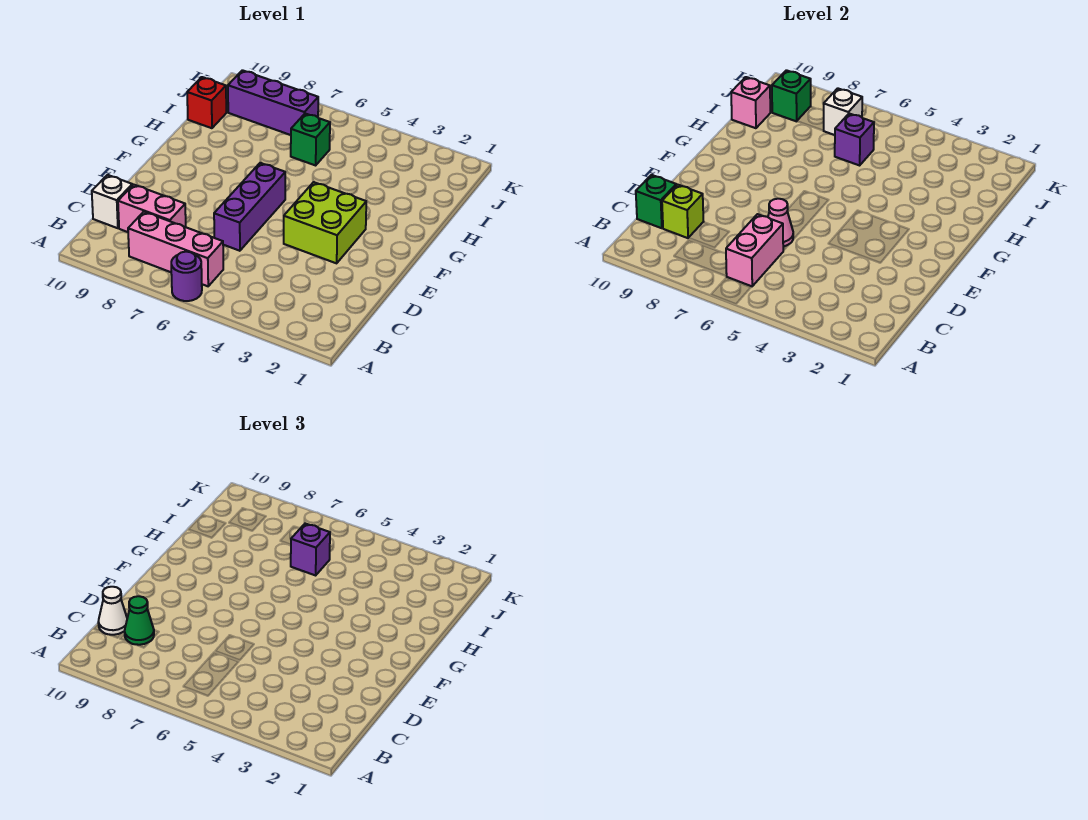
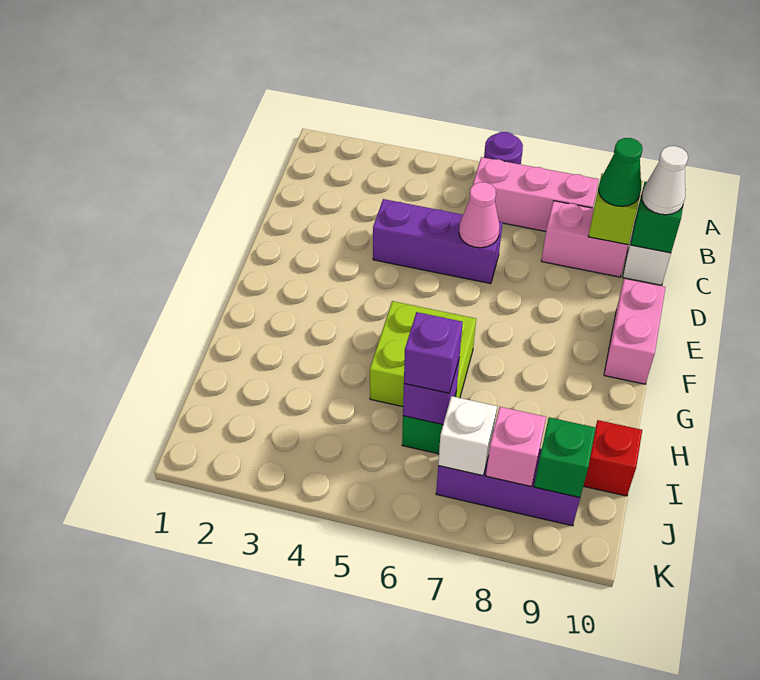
pink 1x2 brick [726,214,783,286] -> pink 1x2 brick moved to [604,279,666,384]
purple 1x3 brick [214,163,285,251] -> purple 1x3 brick turned to [373,199,503,284]
lime 2x2 brick [284,182,366,263] -> lime 2x2 brick moved to [370,301,476,407]
pink 1x1 brick [731,77,770,128] -> pink 1x1 brick moved to [486,407,546,487]

